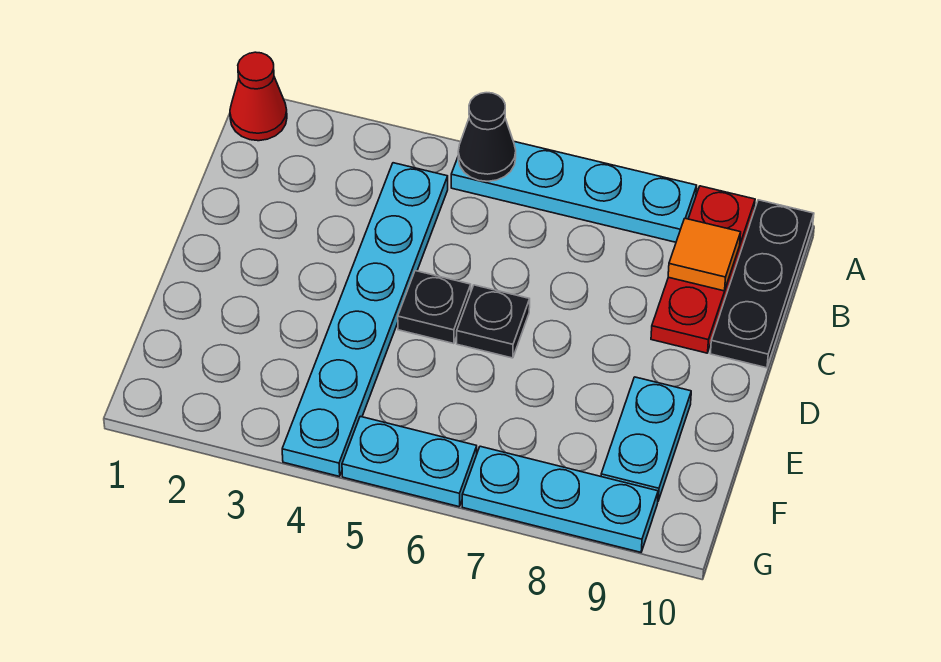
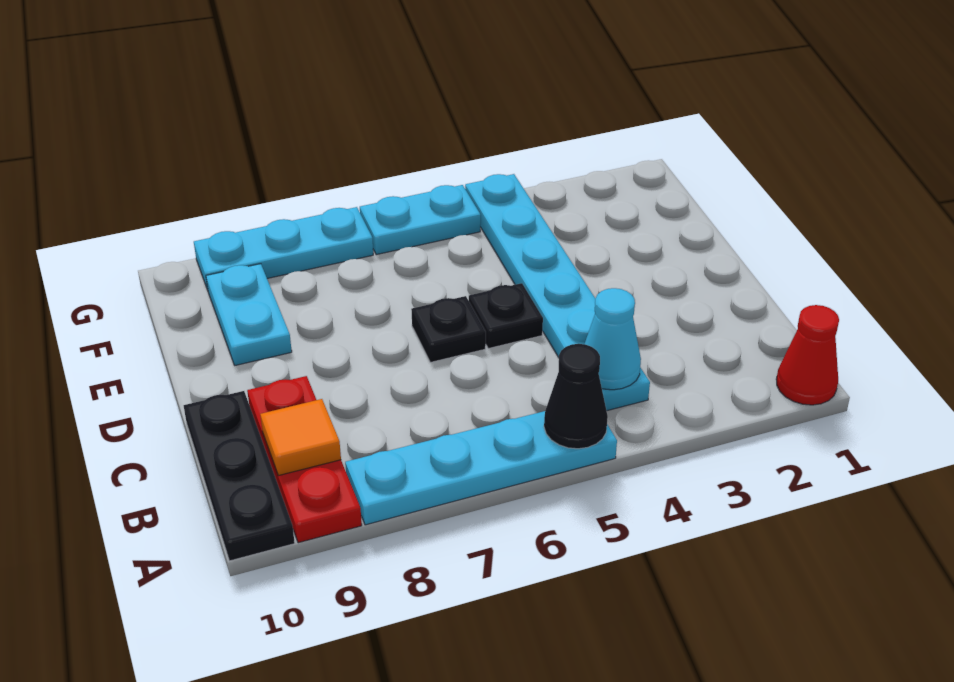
none -> cyan 1x1 cone [585,288,641,390]

